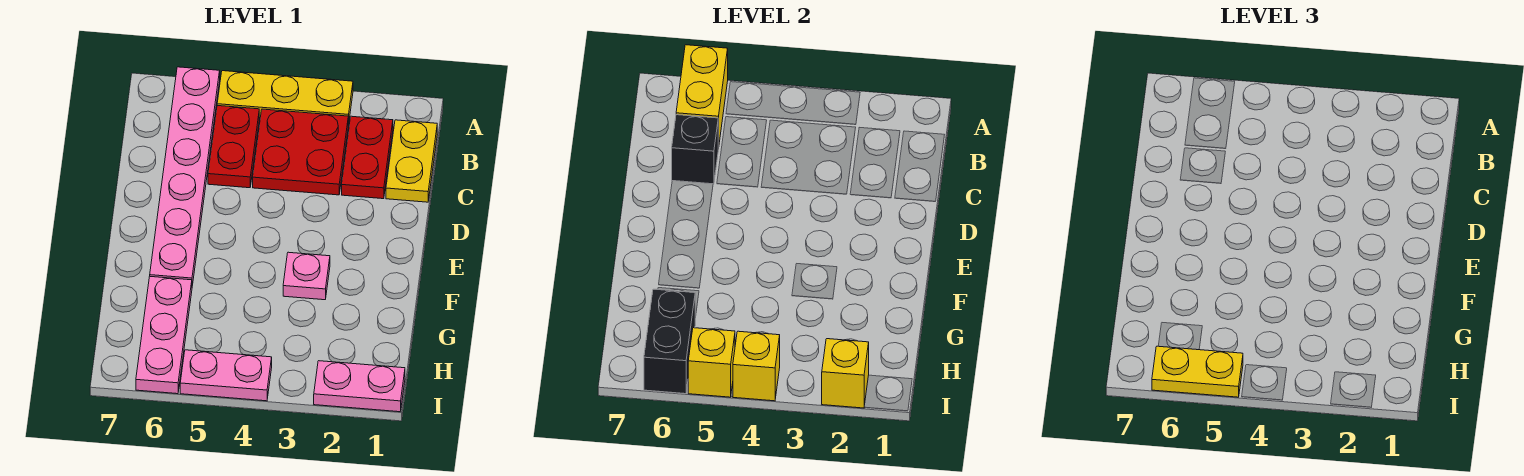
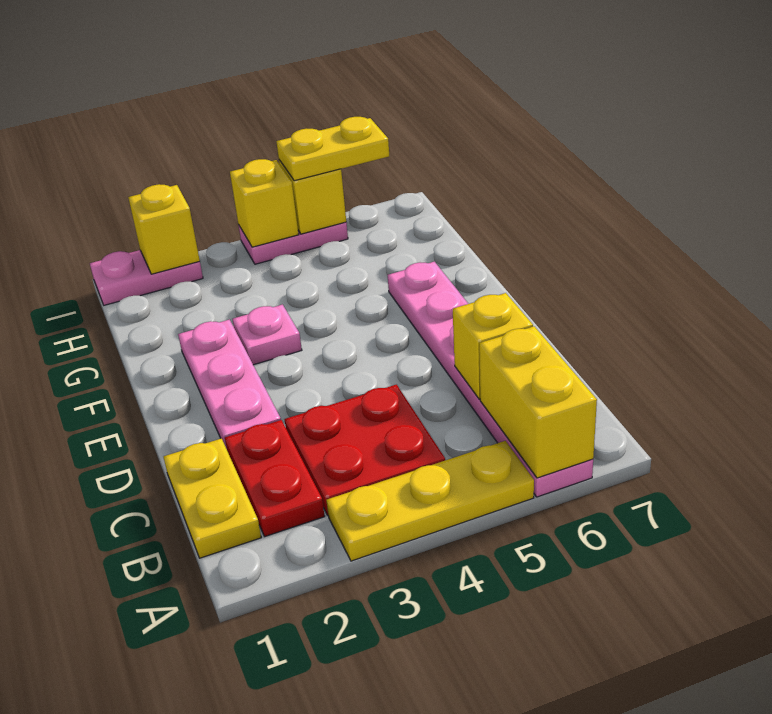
red 1x2 plate [208,106,259,188] -> none
black 1x1 brick [672,115,718,184] -> yellow 1x1 brick [453,293,533,399]
pink 1x3 plate [136,276,192,394] -> pink 1x3 plate moved to [178,320,281,449]
black 1x2 brick [644,289,695,394] -> none

